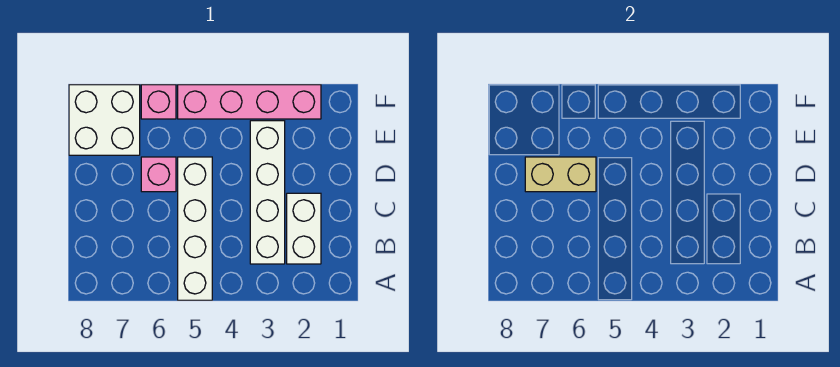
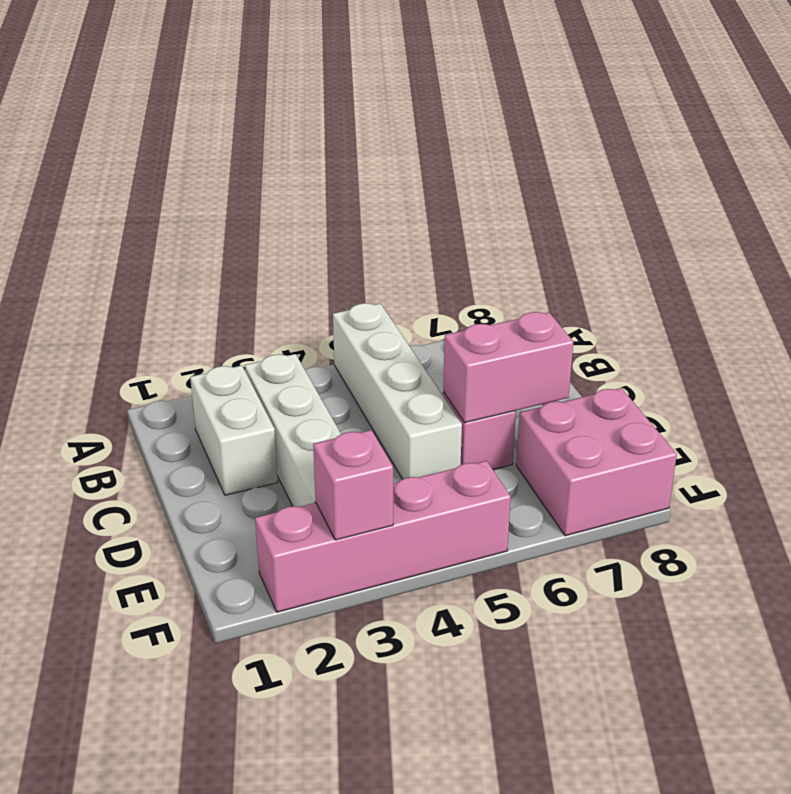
tan 1x2 brick [525,157,596,192] -> pink 1x2 brick [443,312,573,422]
white 2x2 brick [69,85,140,155] -> pink 2x2 brick [516,388,677,536]
pink 1x1 brick [141,85,176,119] -> pink 1x1 brick moved to [313,430,393,540]

